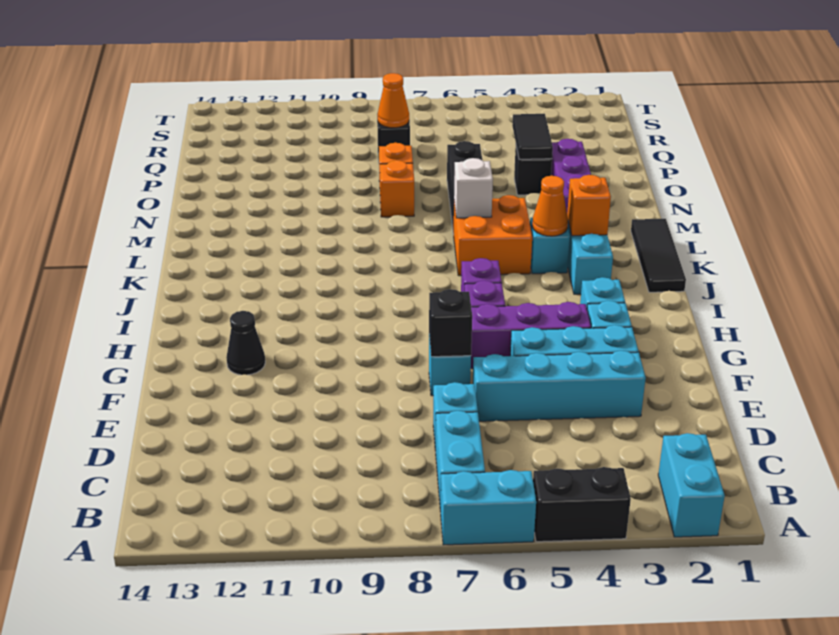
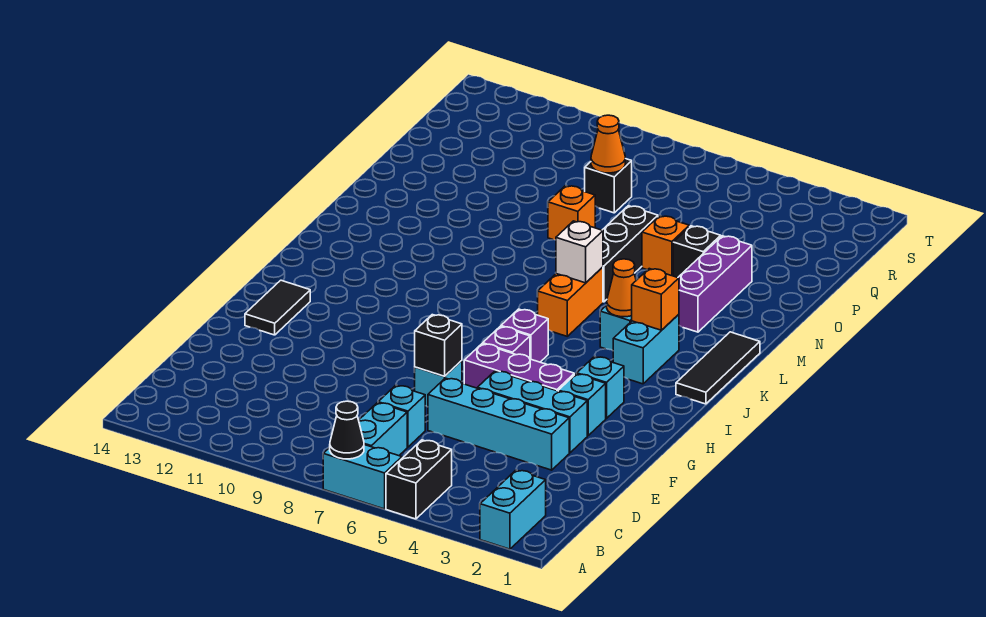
black 1x2 brick [533,467,631,542] -> black 1x2 brick turned to [386,440,452,519]
black 1x1 cone [226,311,265,375] -> black 1x1 cone moved to [330,401,364,459]
orange 2x2 brick [454,195,532,276] -> orange 1x2 brick [538,267,603,336]
orange 1x1 brick [380,160,414,217] -> orange 1x1 brick moved to [642,216,689,276]
black 1x2 tile [512,114,553,159] -> black 1x2 tile moved to [245,280,310,335]

